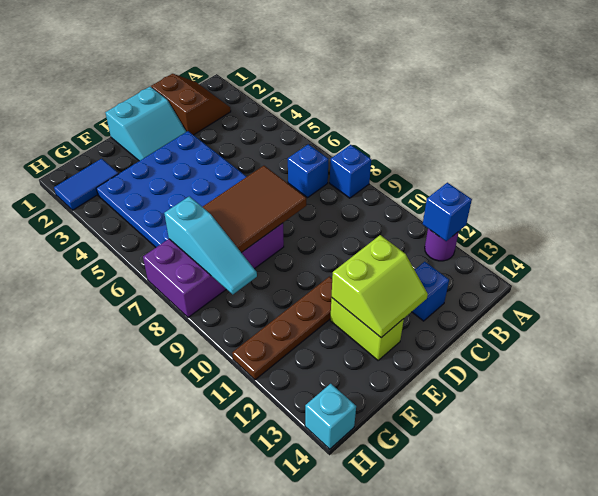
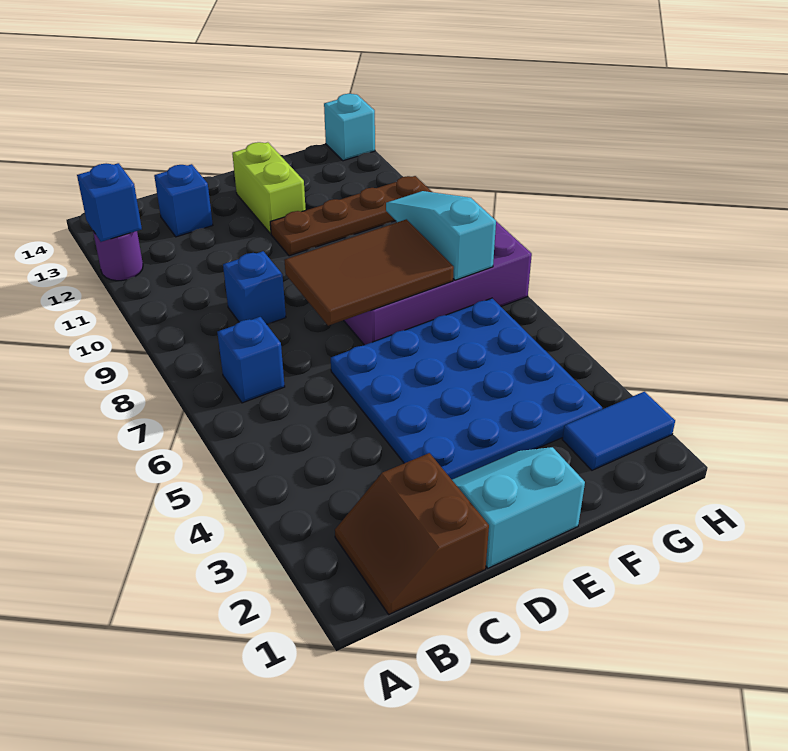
blue 1x1 brick [330,145,371,198] -> blue 1x1 brick moved to [223,251,286,324]
lime 2x2 slope [332,235,428,338] -> none

